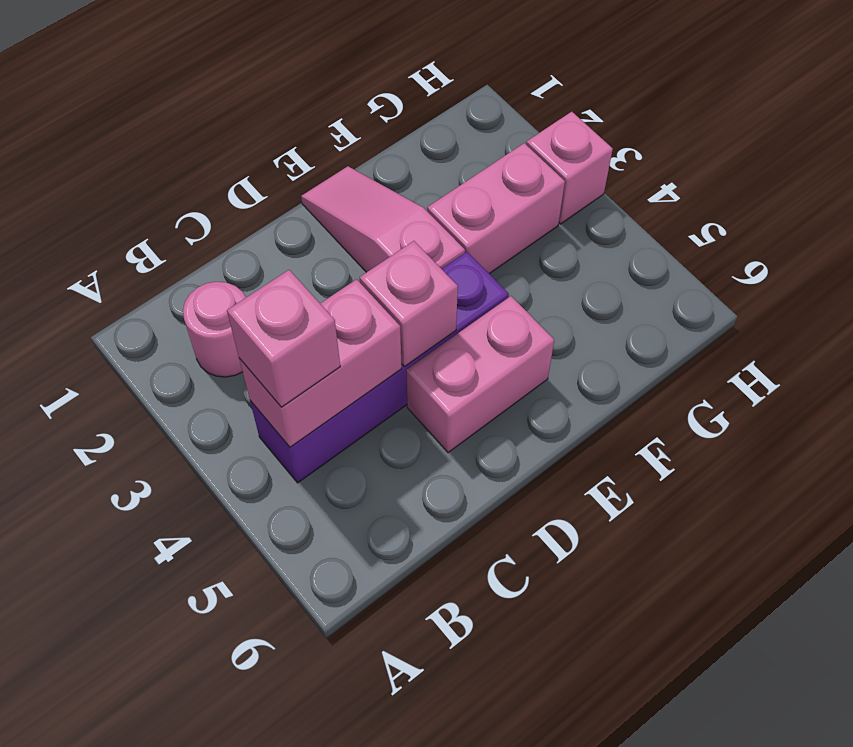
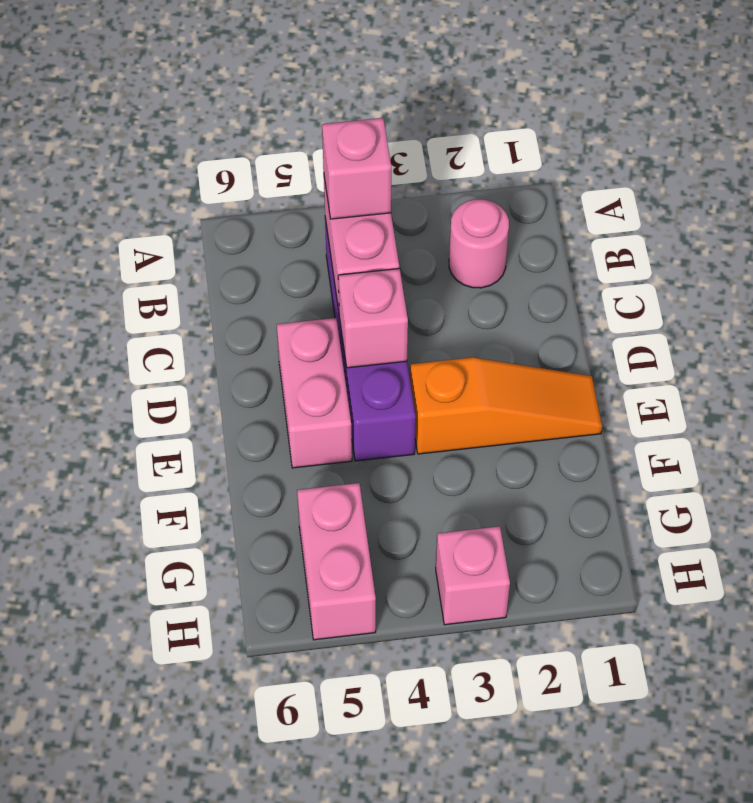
pink 1x3 slope [301,166,465,272] -> orange 1x3 slope [410,357,602,454]
pink 1x2 brick [427,143,565,274] -> pink 1x2 brick moved to [297,483,376,640]

